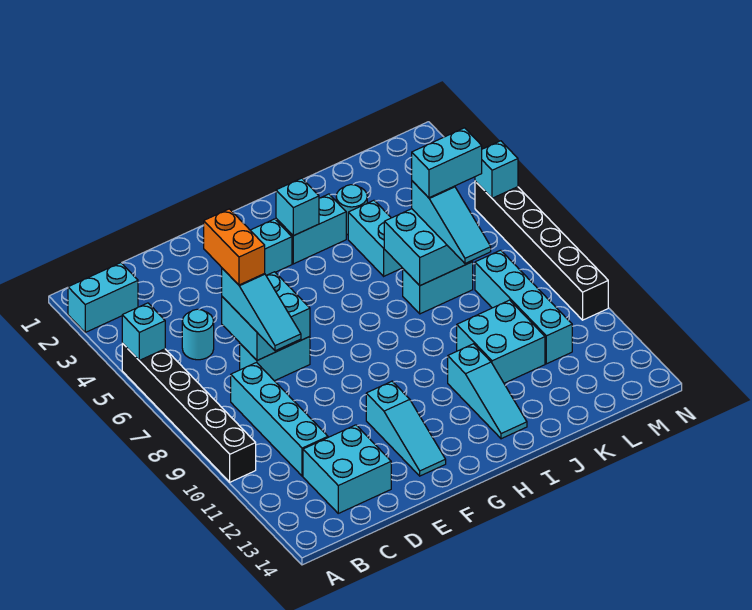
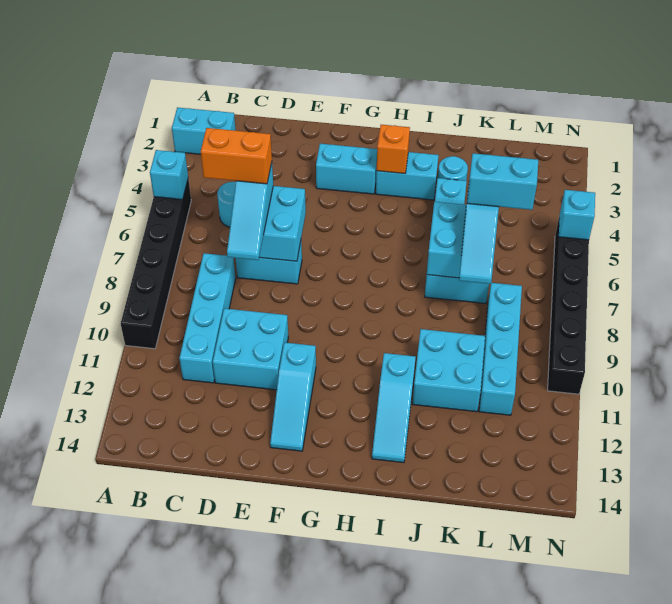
cyan 2x2 brick [303,425,391,513] -> cyan 2x2 brick moved to [213,308,288,390]
orange 1x2 brick [204,209,265,285] -> orange 1x2 brick turned to [201,128,272,184]
cyan 1x1 brick [276,178,319,236] -> orange 1x1 brick [377,125,410,174]

